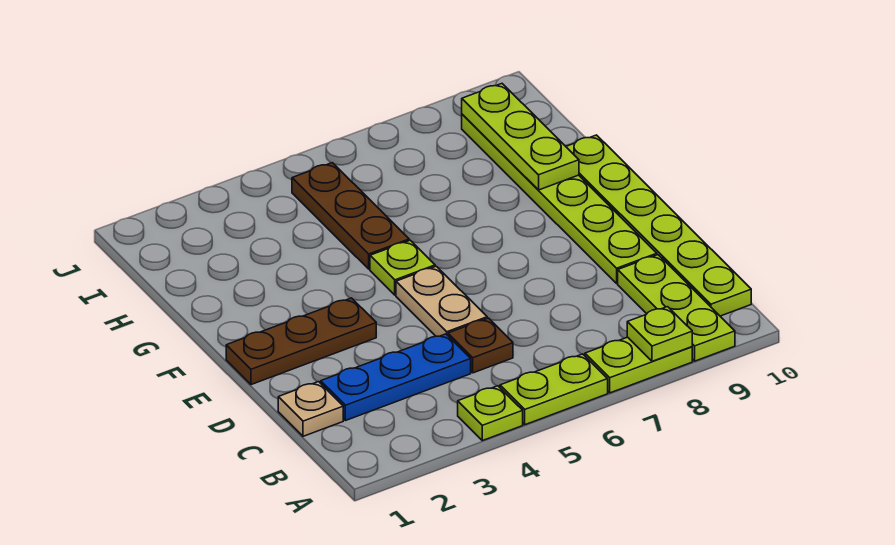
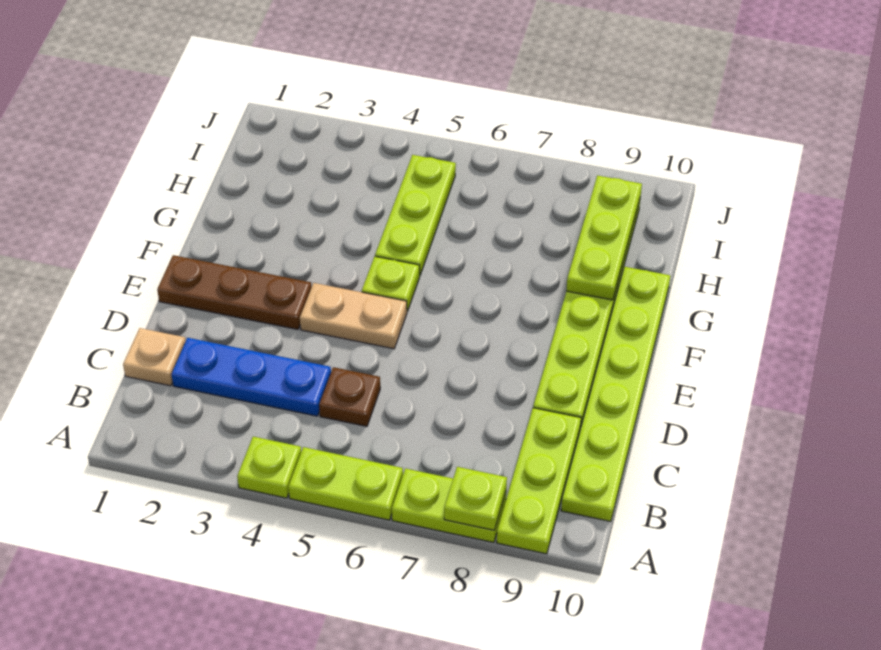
tan 1x2 plate [396,266,487,336] -> tan 1x2 plate turned to [300,283,407,349]
brown 1x3 plate [292,163,409,269] -> lime 1x3 plate [375,155,456,275]

